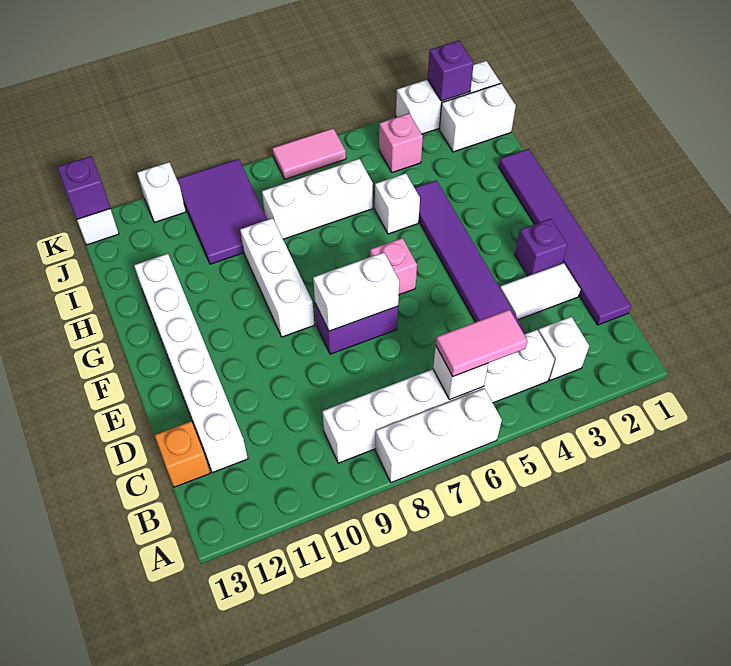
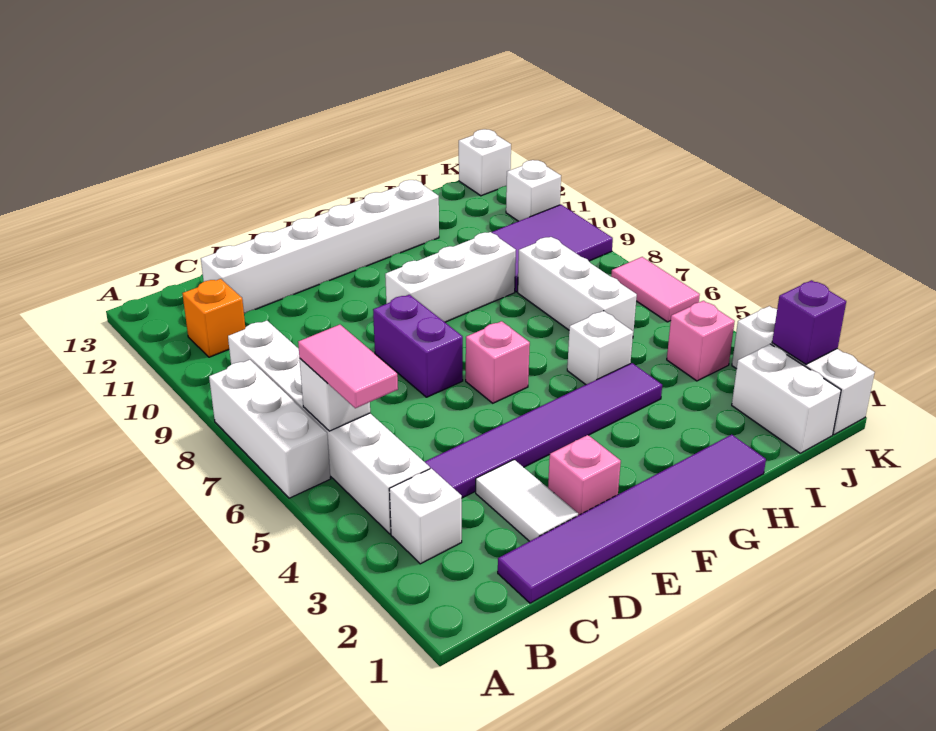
orange 1x1 brick [155,421,210,487] -> orange 1x1 brick moved to [182,279,245,357]
purple 1x1 brick [515,219,567,276] -> pink 1x1 brick [548,435,621,515]
white 1x2 brick [313,252,399,331] -> none
purple 1x1 brick [58,156,110,219] -> none

